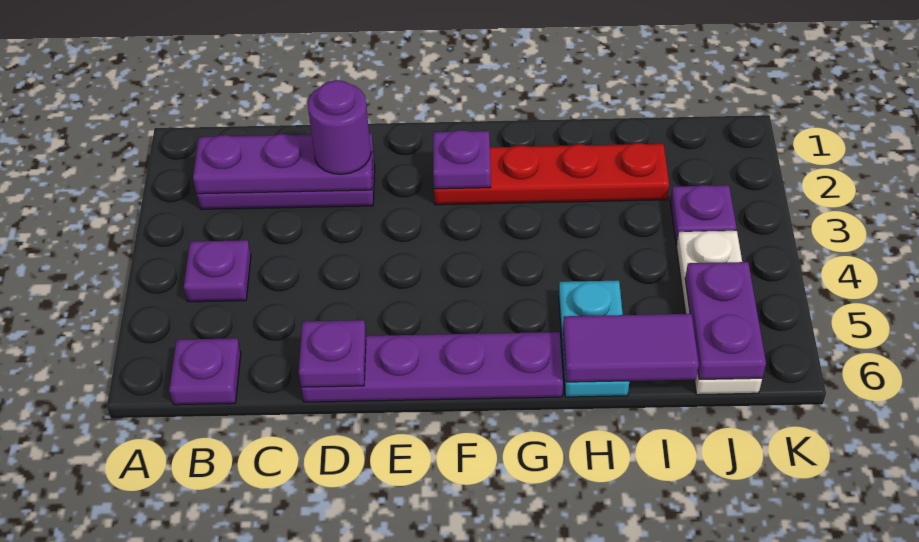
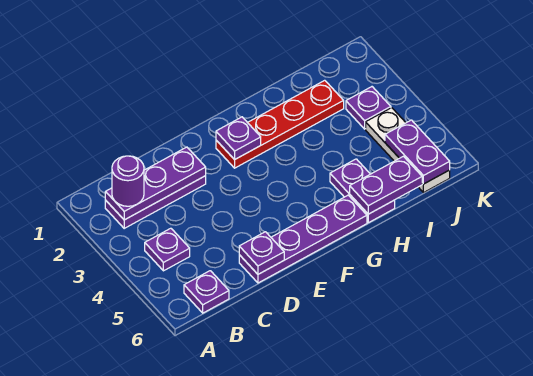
purple 1x1 round brick [307,80,371,174] -> purple 1x1 round brick moved to [112,156,144,206]
cyan 1x2 plate [559,281,629,397] -> purple 1x2 plate [330,159,395,223]
purple 1x2 tile [563,314,699,382] -> purple 1x2 plate [350,156,422,214]

